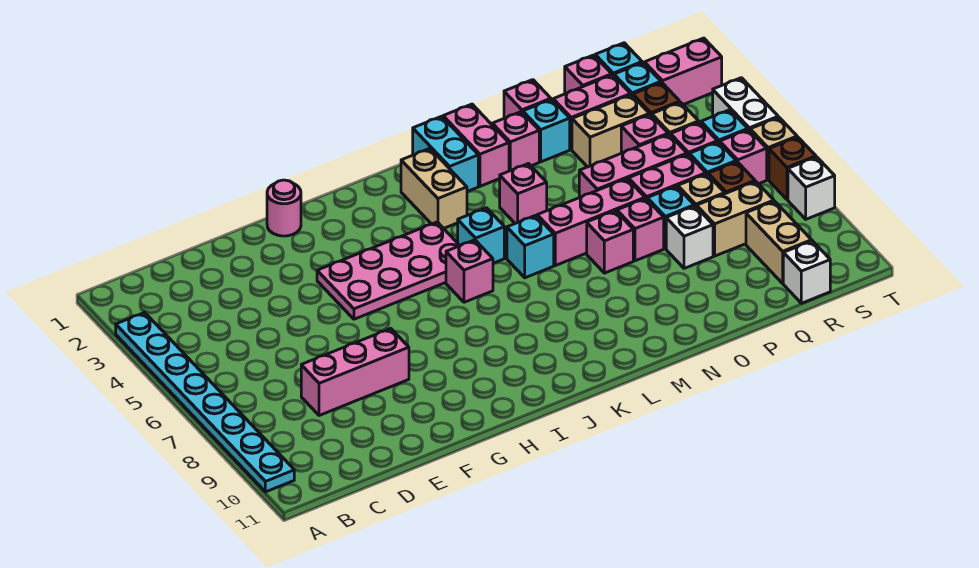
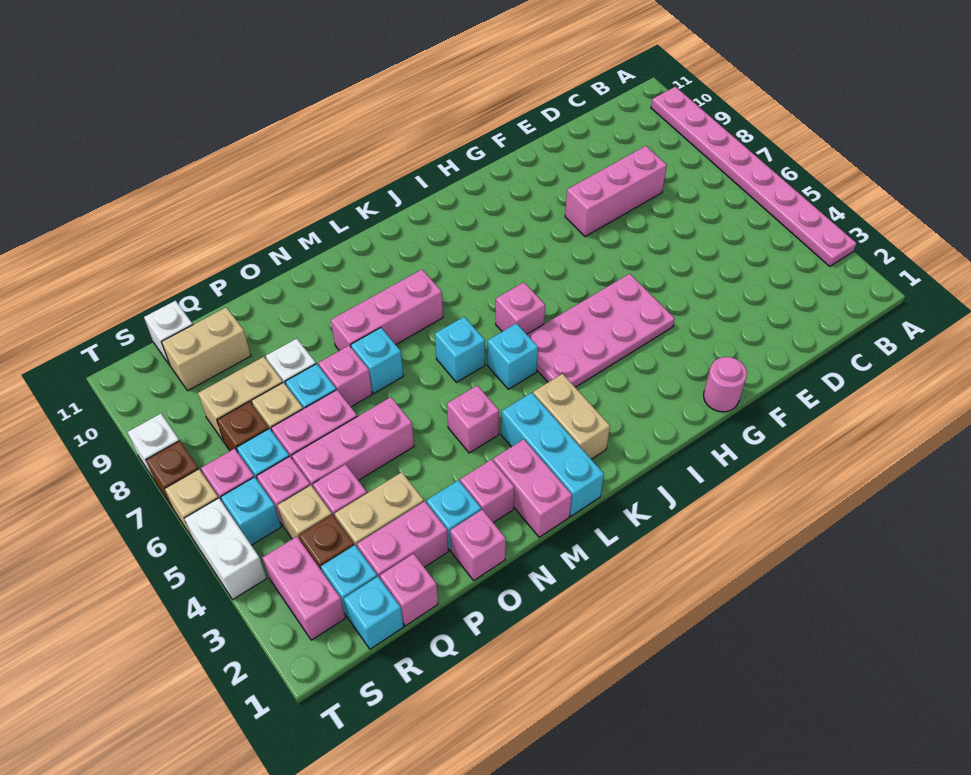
cyan 1x8 plate [116,312,294,492] -> pink 1x8 plate [651,87,856,267]
cyan 1x2 brick [413,116,478,192] -> cyan 1x3 brick [501,393,604,516]
pink 1x3 brick [537,179,645,266] -> pink 1x3 brick moved to [331,270,443,351]
pink 1x1 brick [587,211,633,273] -> cyan 1x1 brick [351,328,403,393]
tan 1x2 brick [746,201,812,283] -> tan 1x2 brick turned to [162,307,251,391]
pink 1x2 brick [644,38,722,105] -> pink 1x2 brick turned to [262,537,345,640]

